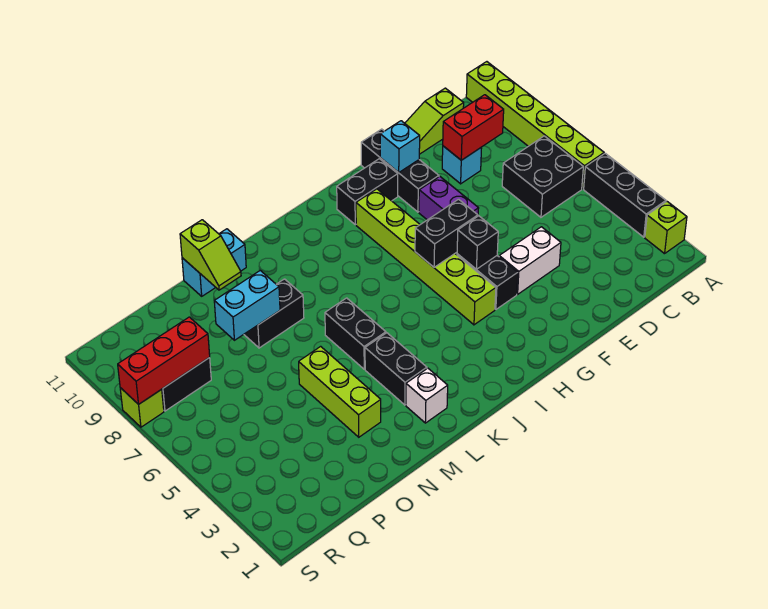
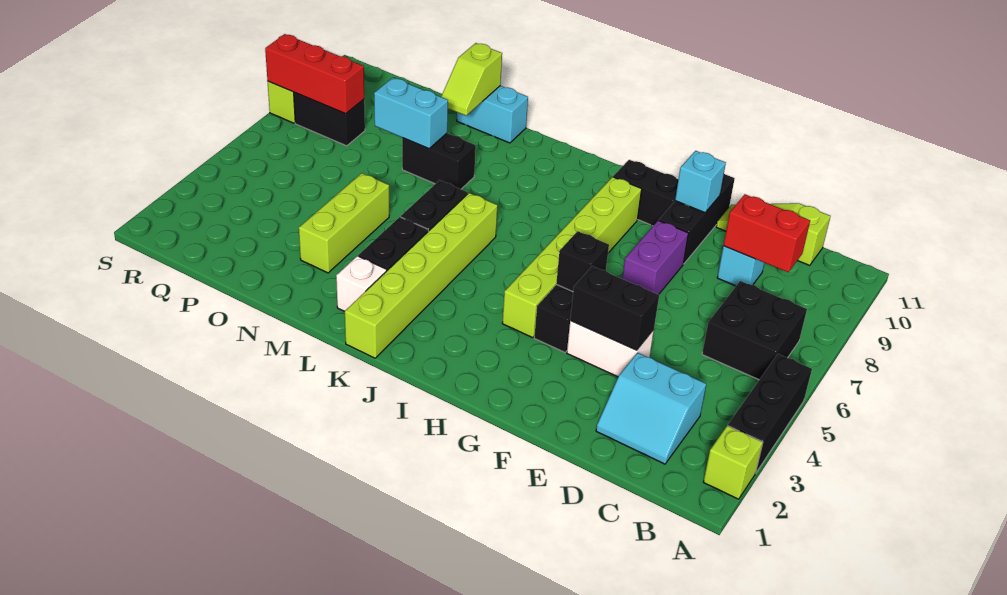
lime 1x6 brick [466,62,604,189] -> lime 1x6 brick moved to [345,193,498,358]
none -> cyan 2x2 slope [596,353,706,464]
black 1x2 brick [415,199,478,267] -> black 1x2 brick moved to [570,266,659,350]

